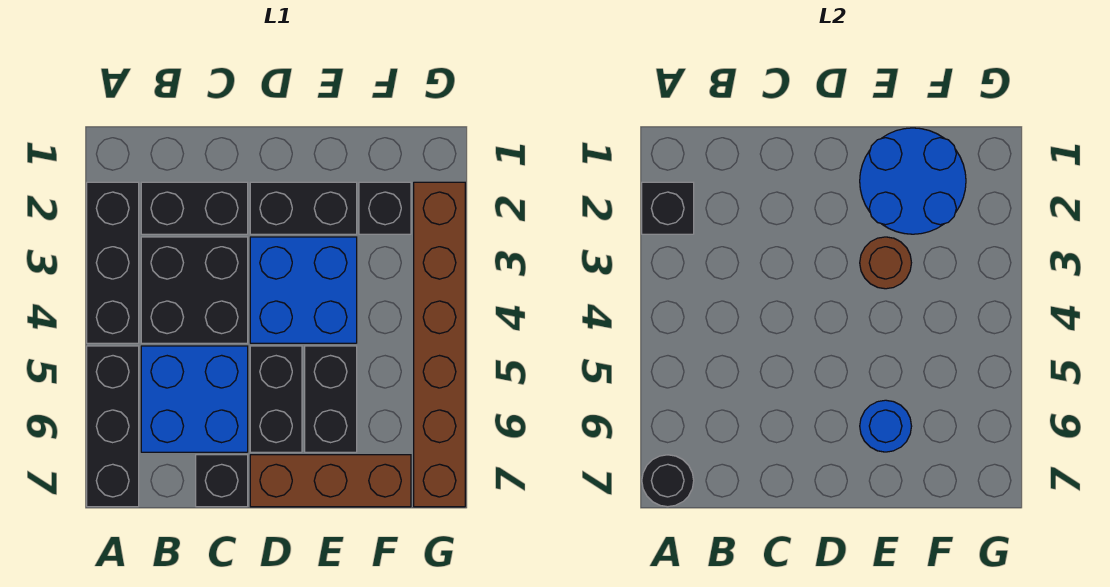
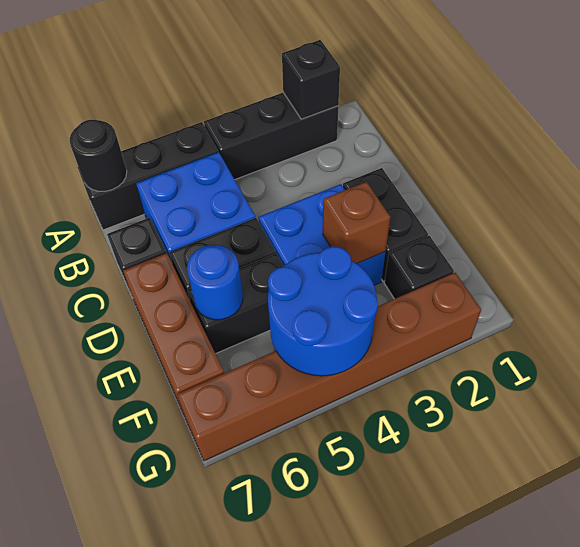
black 1x2 brick [141,182,248,234] -> none
black 2x2 brick [141,237,248,343] -> none
blue 2x2 round brick [860,128,966,234] -> blue 2x2 round brick moved to [268,246,378,376]
brown 1x1 round brick [860,237,911,289] -> brown 1x1 brick [323,182,390,263]

